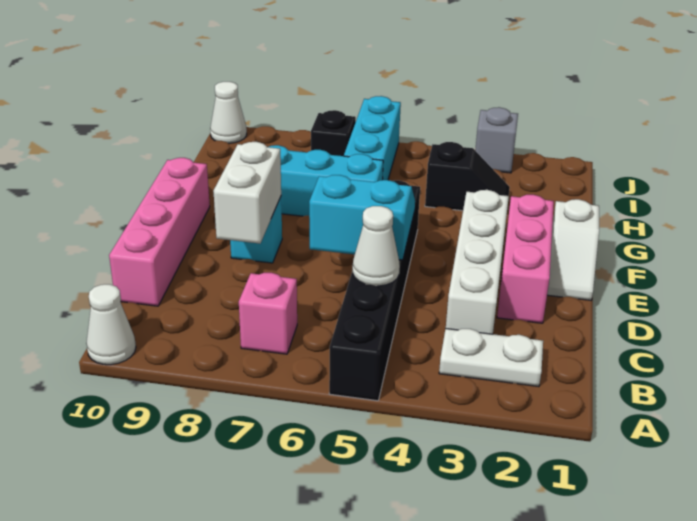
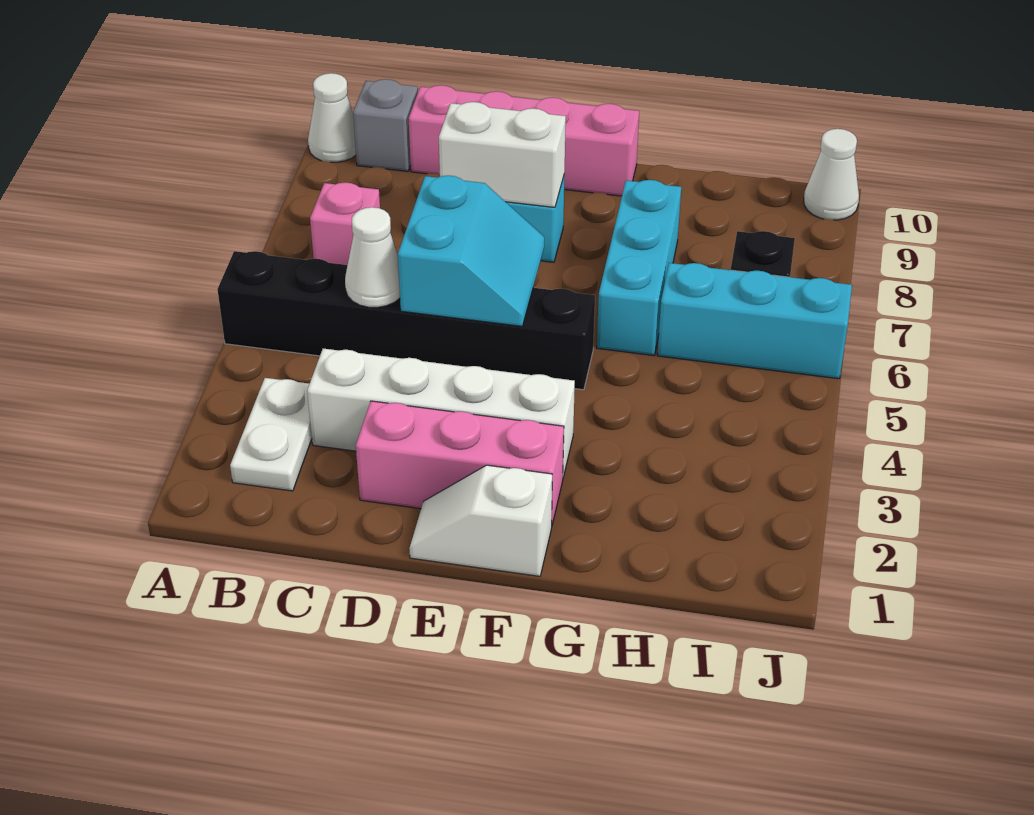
black 1x2 slope [425,142,510,211] -> none
grey 1x1 brick [475,107,518,173] -> grey 1x1 brick moved to [353,79,418,171]

